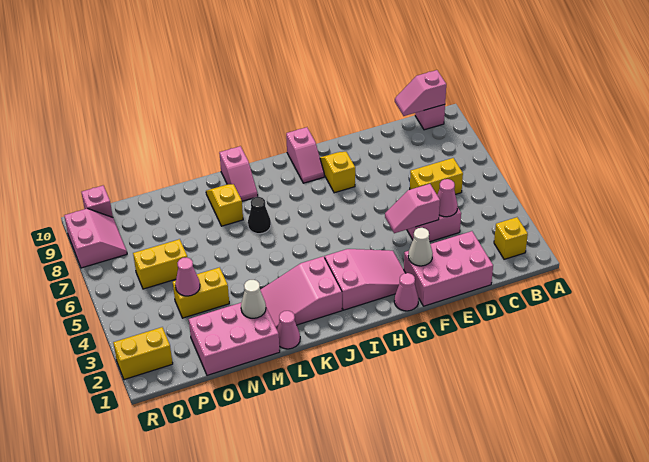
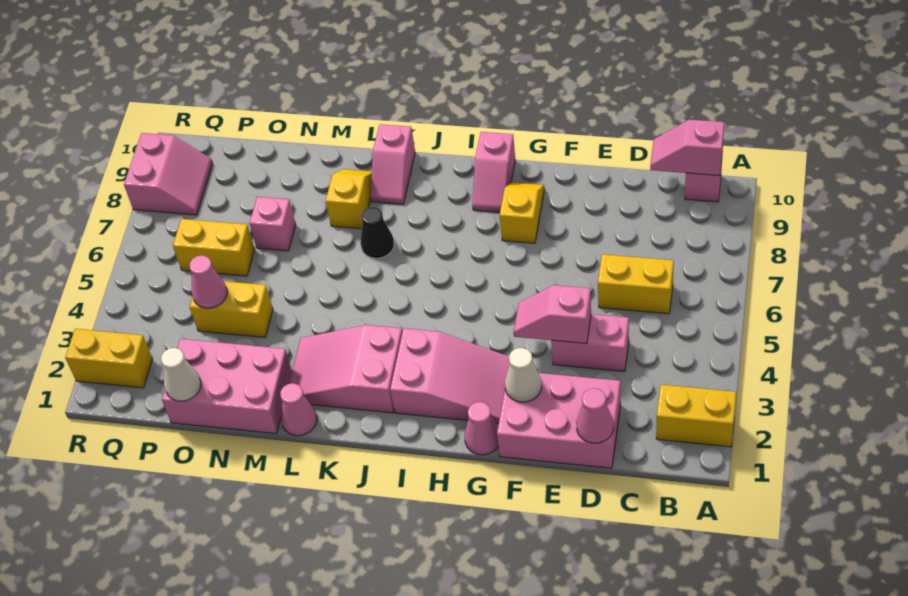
yellow 1x1 brick [494,217,528,259] -> yellow 1x2 brick [656,385,736,447]
pink 1x1 cone [437,179,458,217] -> pink 1x1 cone moved to [576,388,614,443]
white 1x1 cone [241,280,266,318] -> white 1x1 cone moved to [161,348,201,401]
pink 1x1 brick [81,186,113,217] -> pink 1x1 brick moved to [250,197,296,251]

